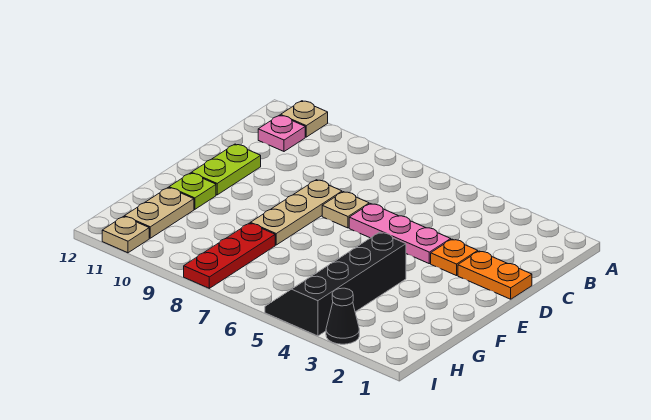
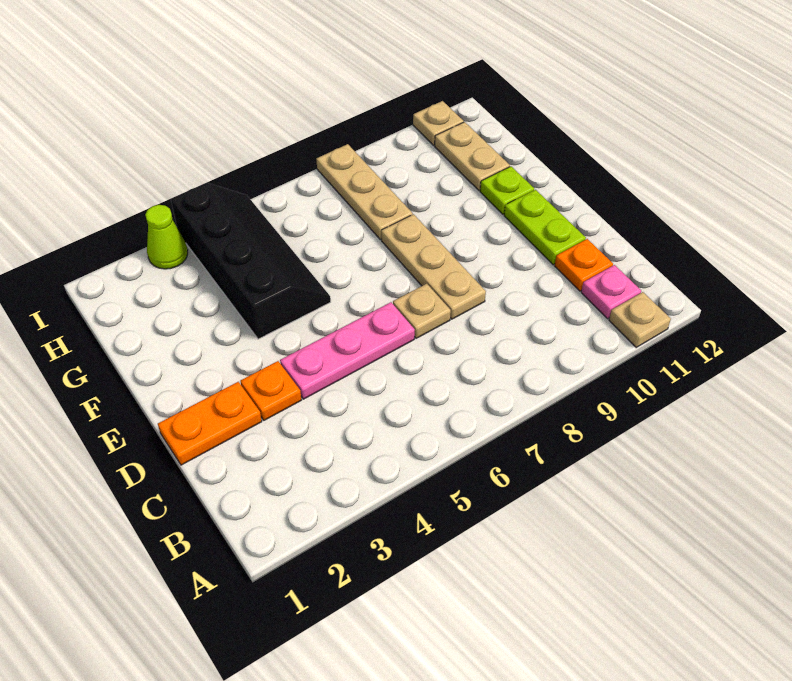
none -> orange 1x1 plate [555,239,613,291]
red 1x3 plate [184,223,275,288] -> tan 1x3 plate [316,144,413,239]
black 1x1 cone [326,288,359,344] -> lime 1x1 cone [145,205,188,269]

